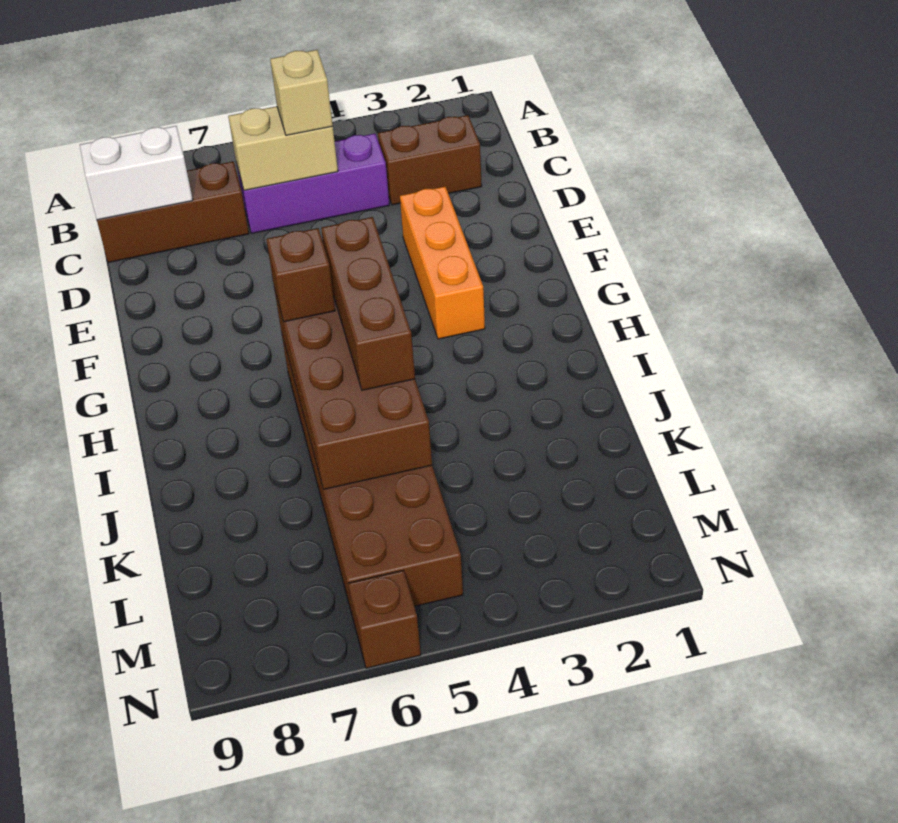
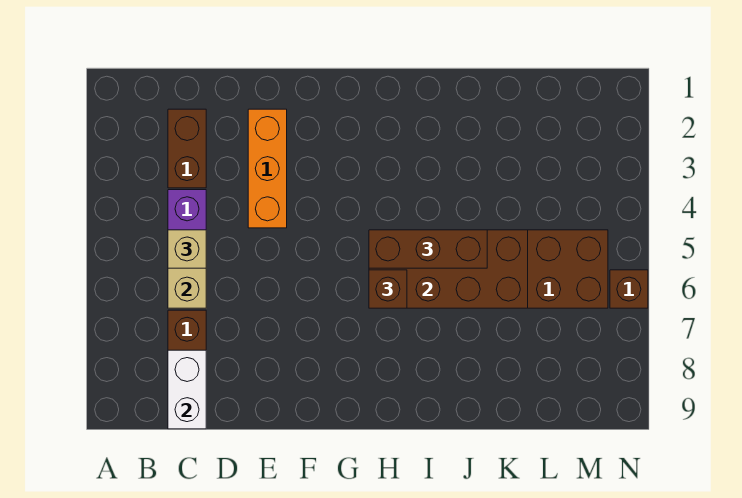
orange 1x3 brick [400,187,485,339] -> orange 1x3 brick turned to [248,109,287,228]

